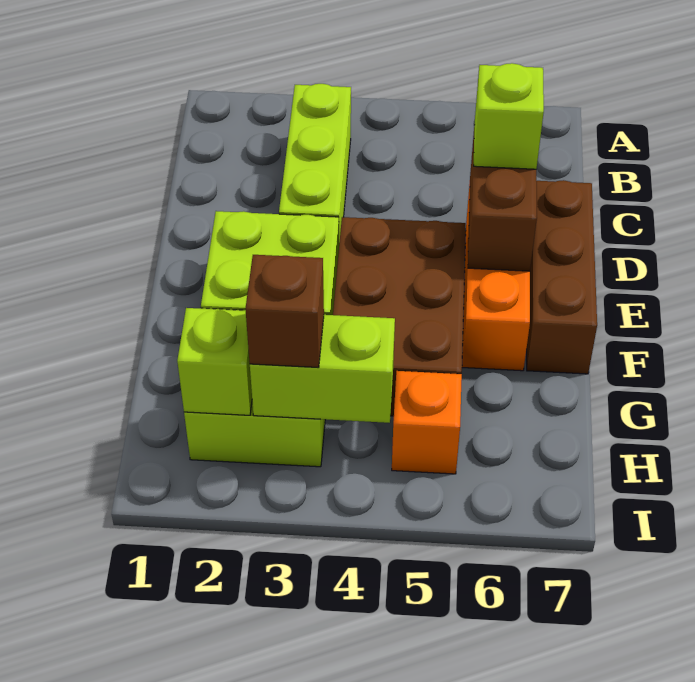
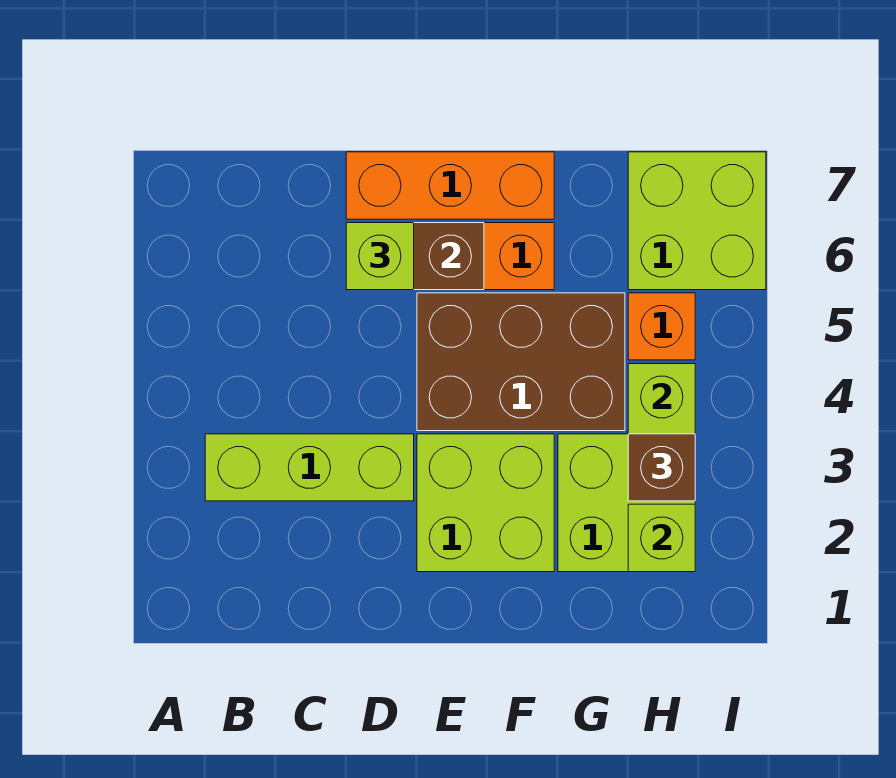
brown 1x3 brick [527,180,597,374] -> orange 1x3 brick [346,152,554,219]
none -> lime 2x2 brick [628,152,766,290]

